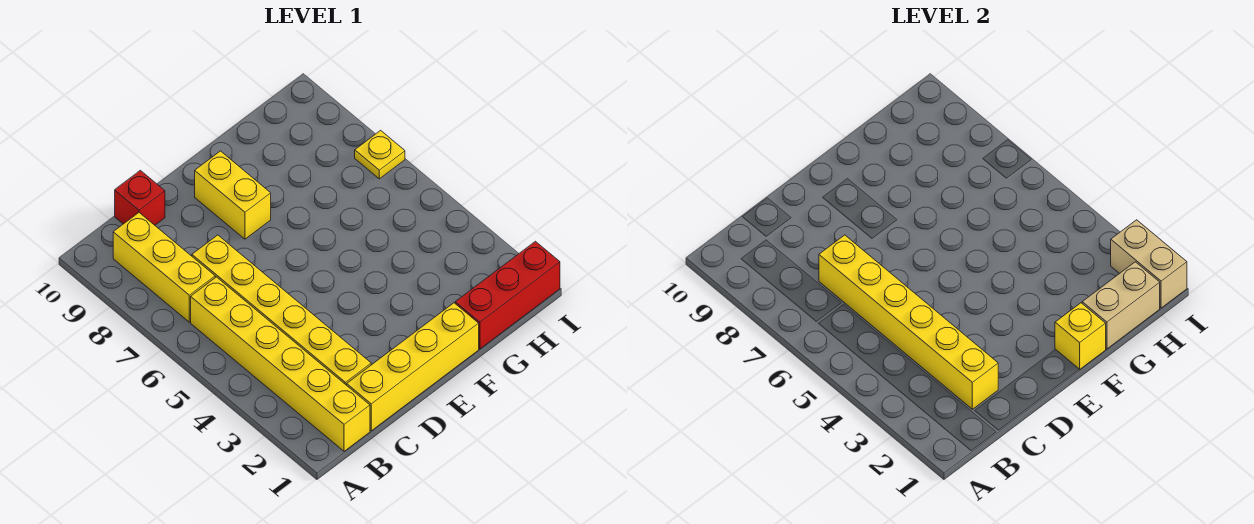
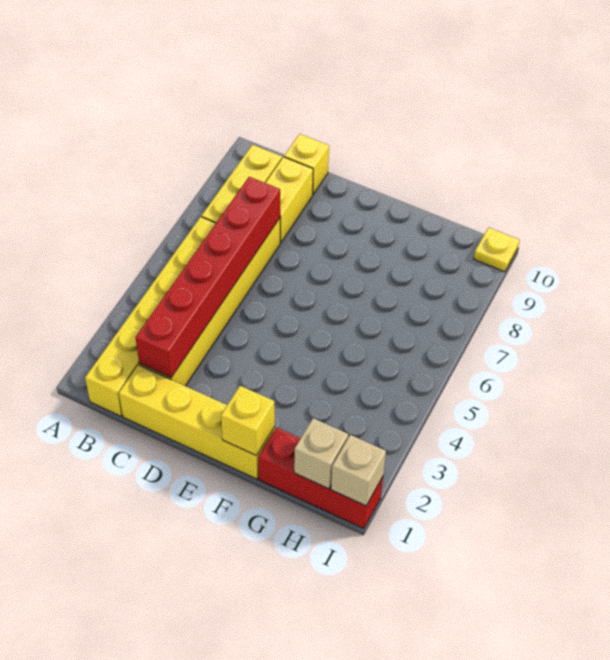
yellow 1x6 brick [819,235,998,409] -> red 1x6 brick [135,177,280,378]
red 1x1 brick [115,170,165,225] -> yellow 1x1 brick [284,134,329,194]
yellow 1x2 brick [195,151,271,239] -> yellow 1x2 brick moved to [266,157,313,243]
tan 1x2 brick [1082,262,1160,349] -> tan 1x1 brick [294,418,348,489]
tan 1x2 brick [1111,220,1187,308] -> tan 1x1 brick [331,435,386,506]
yellow 1x1 plate [355,130,405,179] -> yellow 1x1 plate moved to [474,227,519,272]

